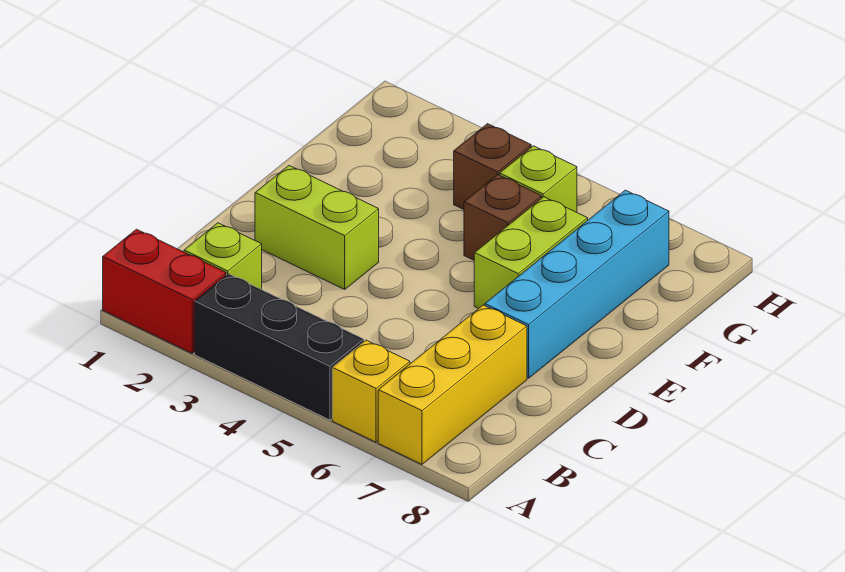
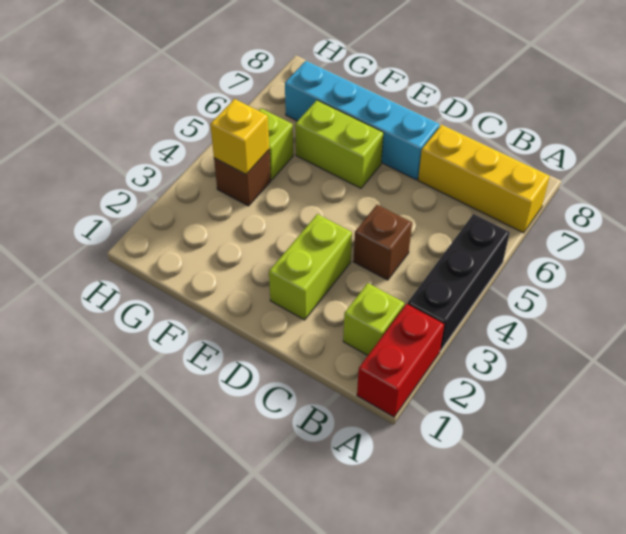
yellow 1x1 brick [332,340,410,442] -> yellow 1x1 brick moved to [210,99,269,174]
brown 1x1 brick [464,175,542,260] -> brown 1x1 brick moved to [353,205,412,280]

